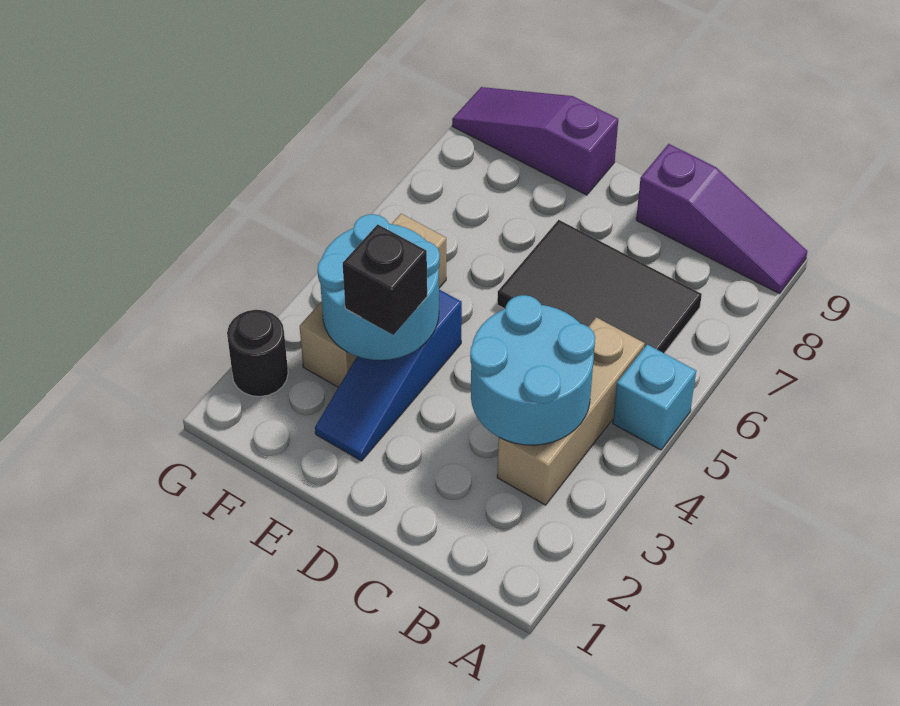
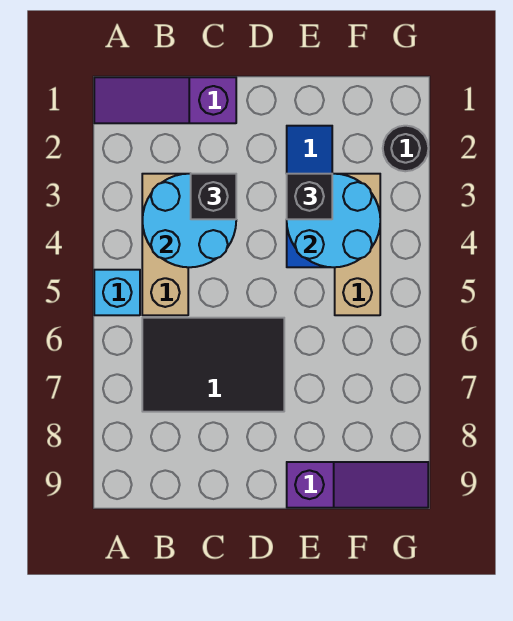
purple 1x3 slope [636,144,807,294] -> purple 1x3 slope moved to [94,77,236,123]
none -> black 1x1 brick [191,174,236,219]

